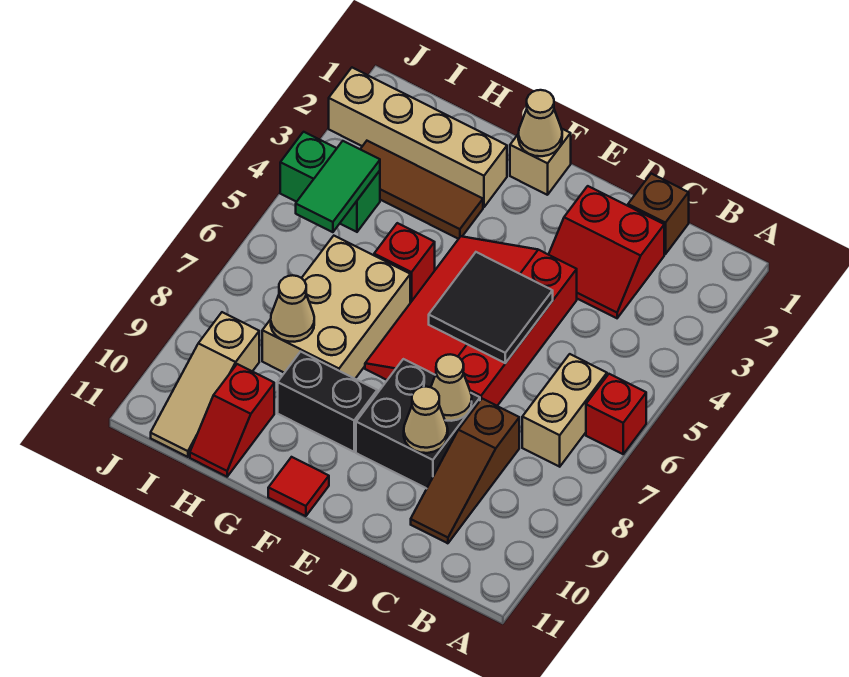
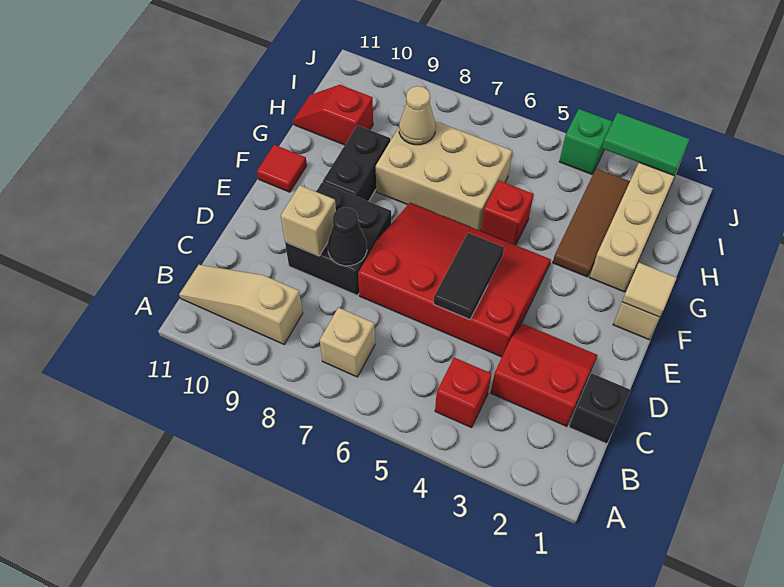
red 1x1 brick [586,374,646,454] -> red 1x1 brick moved to [435,357,492,428]
tan 1x2 brick [522,354,607,467] -> tan 1x1 brick [320,308,375,377]
brown 1x1 brick [628,174,689,254] -> black 1x1 brick [569,373,630,444]
red 2x2 slope [549,186,664,318] -> red 2x2 slope turned to [491,324,597,426]
brown 1x3 slope [411,399,519,543] -> none
black 2x2 tile [429,252,553,363] -> black 1x2 tile [434,233,504,320]
tan 1x1 cone [431,354,472,421] -> black 1x1 cone [328,207,367,266]
tan 1x1 cone [404,387,448,453] -> tan 1x1 brick [281,185,336,256]
tan 1x1 cone [518,90,562,156] -> tan 1x1 tile [622,263,677,317]
green 1x2 brick [280,132,380,232] -> green 1x1 brick [559,109,612,174]
green 1x2 tile [296,141,380,232] -> green 1x2 tile moved to [602,113,690,175]
tan 1x3 slope [151,312,259,457] -> tan 1x3 slope moved to [179,265,303,344]

